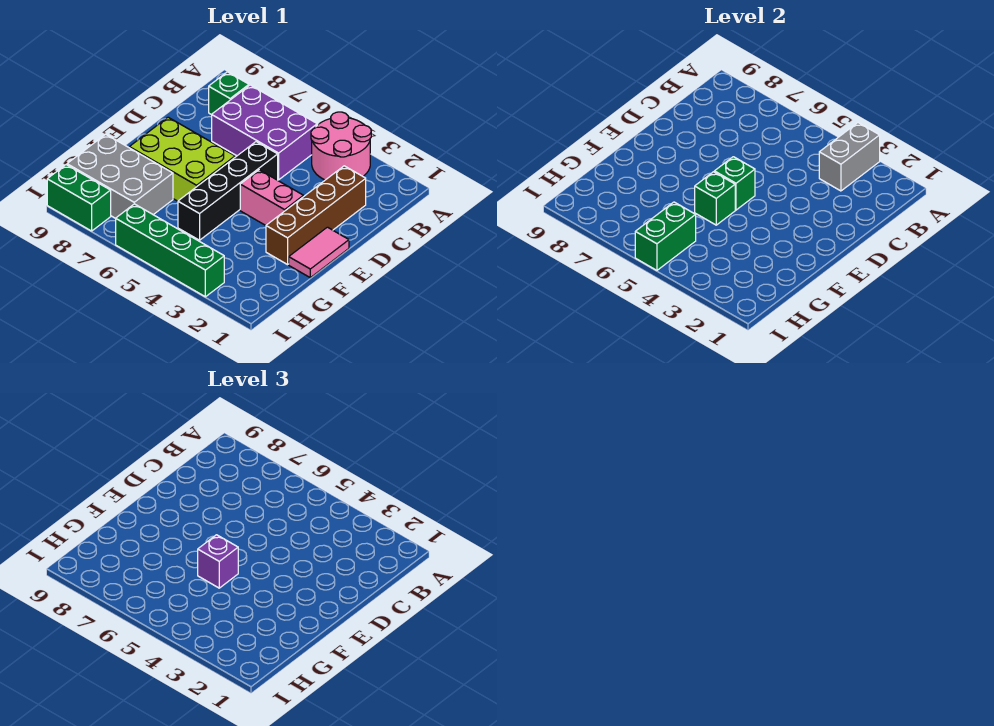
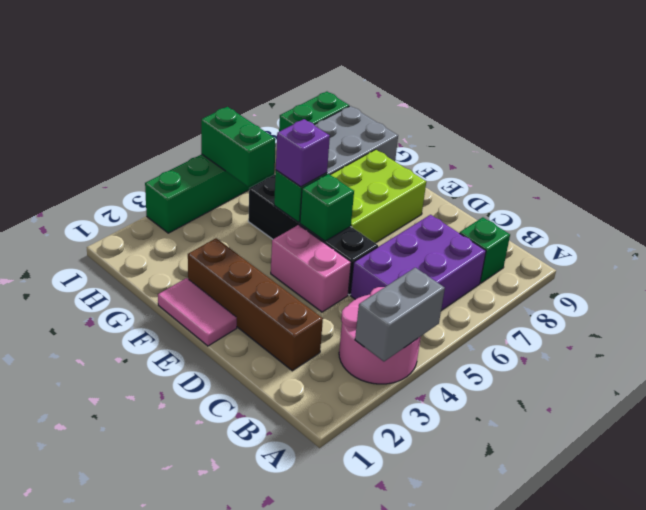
grey 1x2 brick [819,123,880,191] -> grey 1x2 brick turned to [355,268,445,361]
pink 1x2 brick [240,170,303,225] -> pink 1x2 brick turned to [271,225,351,312]

